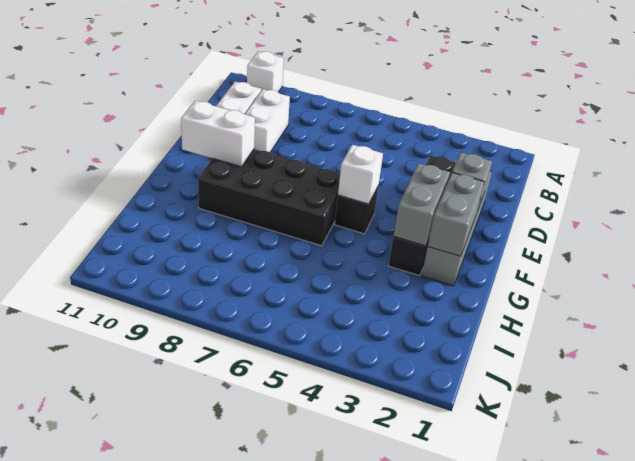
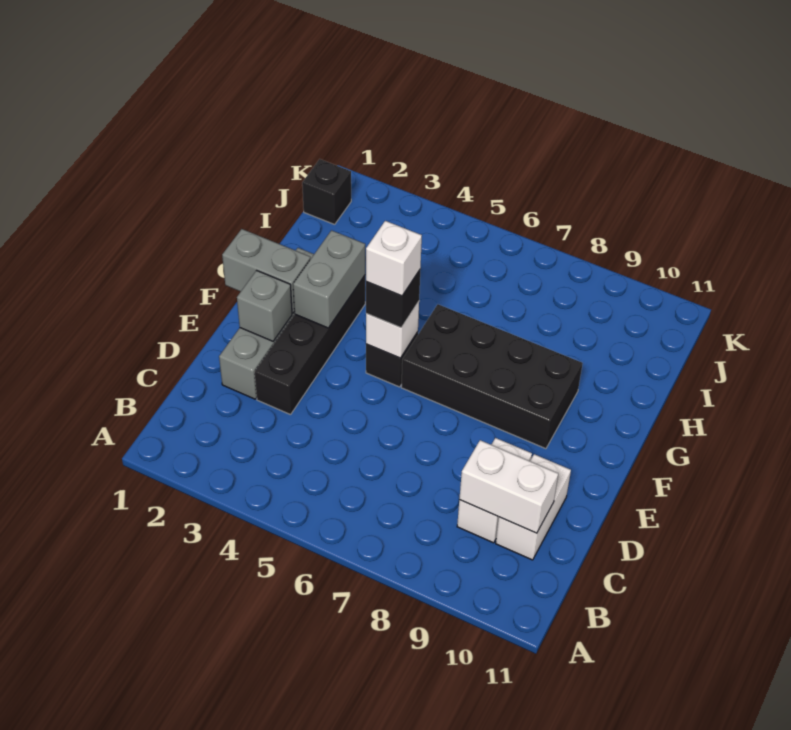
white 1x1 brick [247,51,284,92] -> white 1x1 brick moved to [366,221,422,296]
grey 1x2 brick [428,173,484,256] -> grey 1x2 brick turned to [222,229,310,313]
none -> black 1x1 brick [366,270,420,328]
white 1x2 brick [181,101,255,167] -> white 1x2 brick moved to [459,440,558,533]
none -> black 1x1 brick [302,159,351,224]

